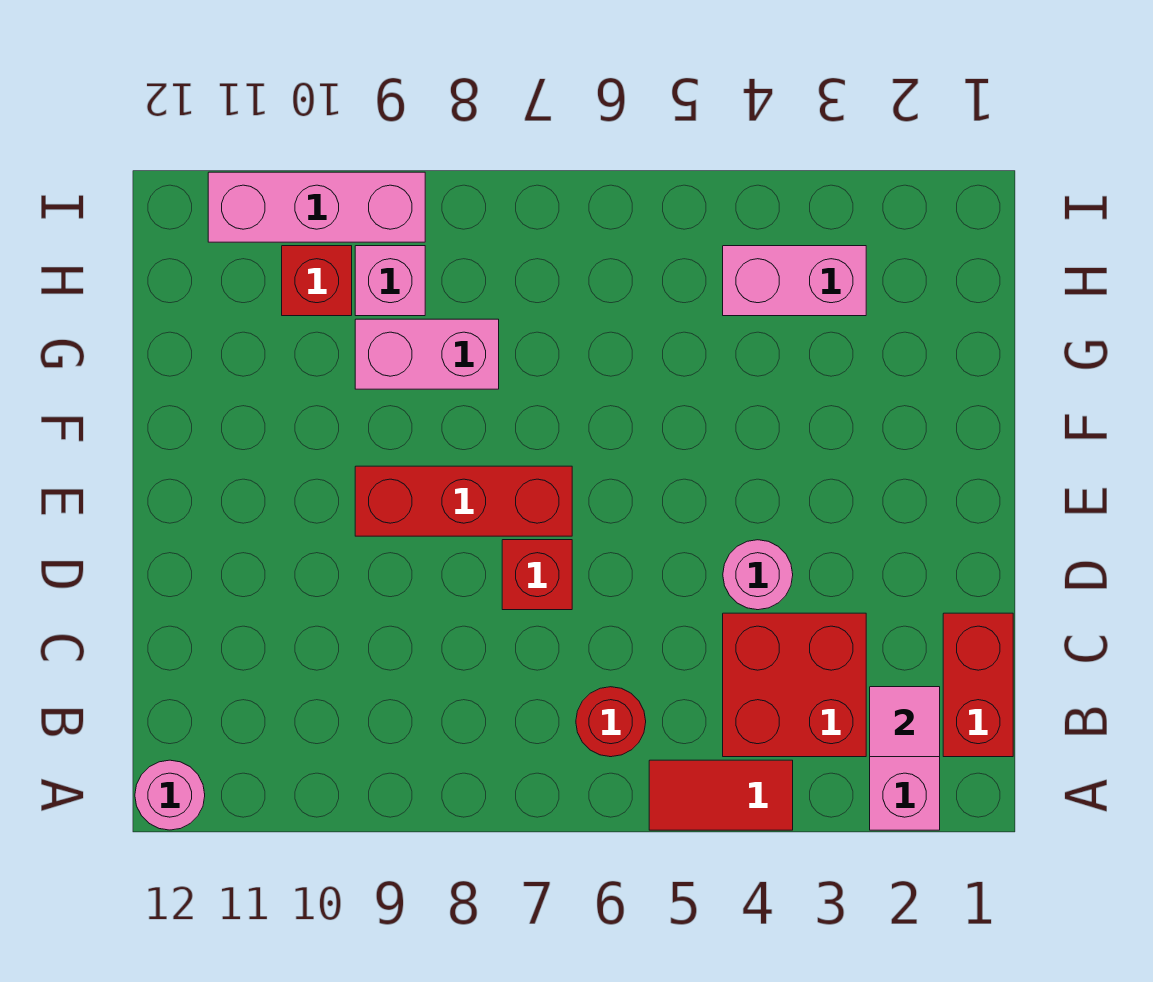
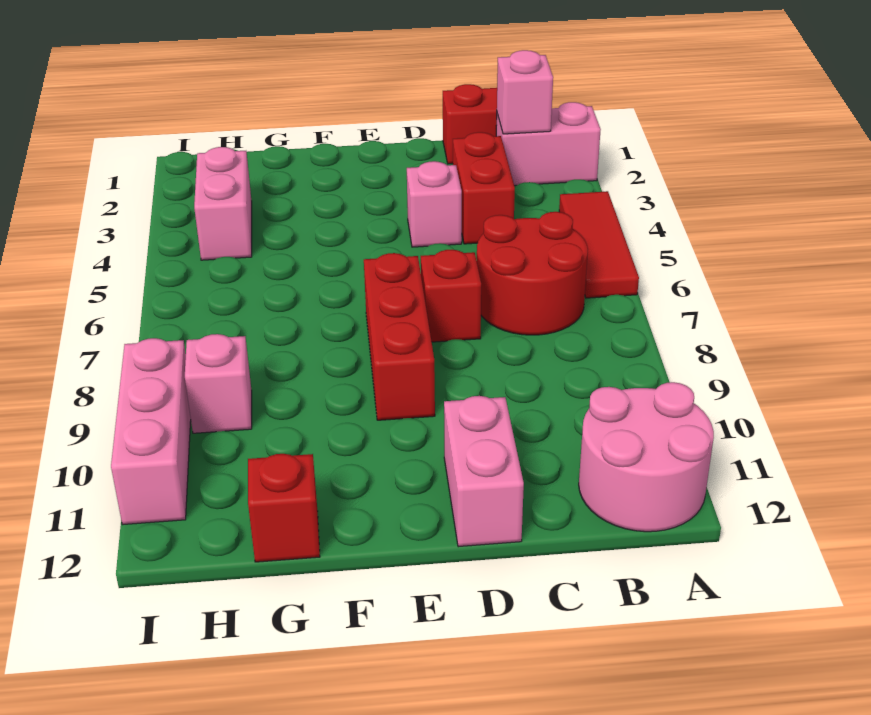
red 1x2 tile [649,760,793,830] -> red 1x3 tile [559,191,639,298]
pink 1x1 round brick [135,760,205,830] -> pink 2x2 round brick [579,382,714,532]
pink 1x1 tile [870,687,940,757] -> pink 1x1 brick [497,50,553,134]
red 2x2 brick [723,613,866,757] -> red 1x2 brick [453,132,515,244]
red 1x1 round brick [576,687,646,757] -> red 2x2 round brick [477,212,588,335]
pink 1x1 round brick [723,540,793,610] -> pink 1x1 brick [407,161,462,247]
pink 1x2 brick [355,319,499,389] -> pink 1x2 brick moved to [444,396,524,547]
red 1x1 brick [282,246,352,316] -> red 1x1 brick moved to [248,454,320,562]

